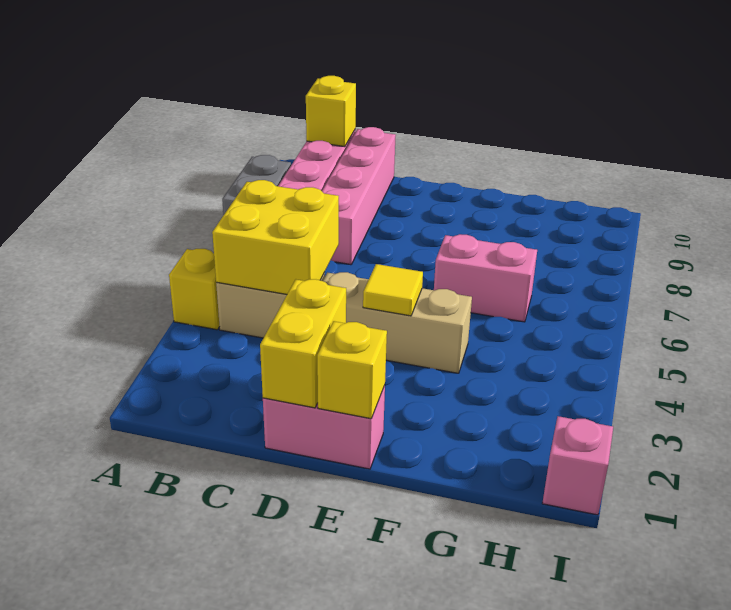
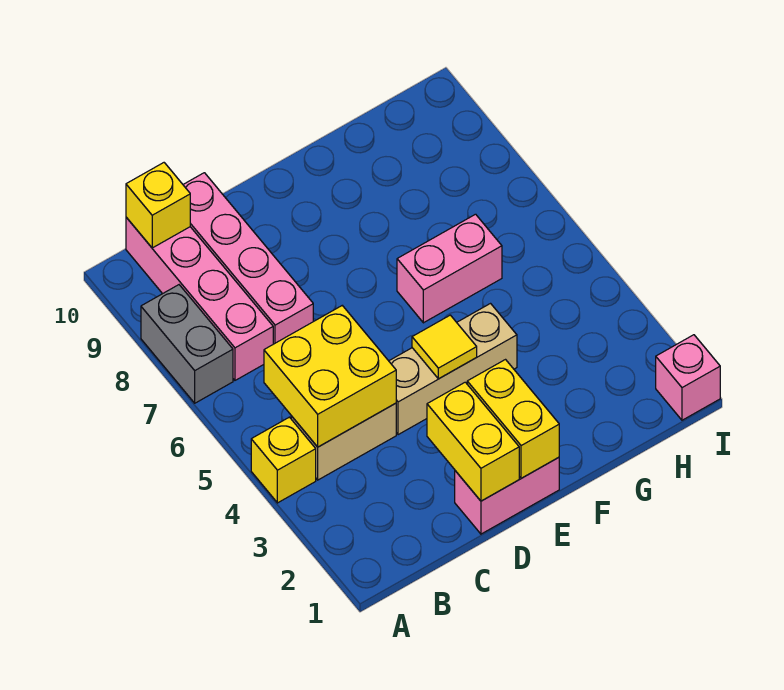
yellow 1x1 brick [317,321,387,419] -> yellow 1x2 brick [467,360,559,478]

